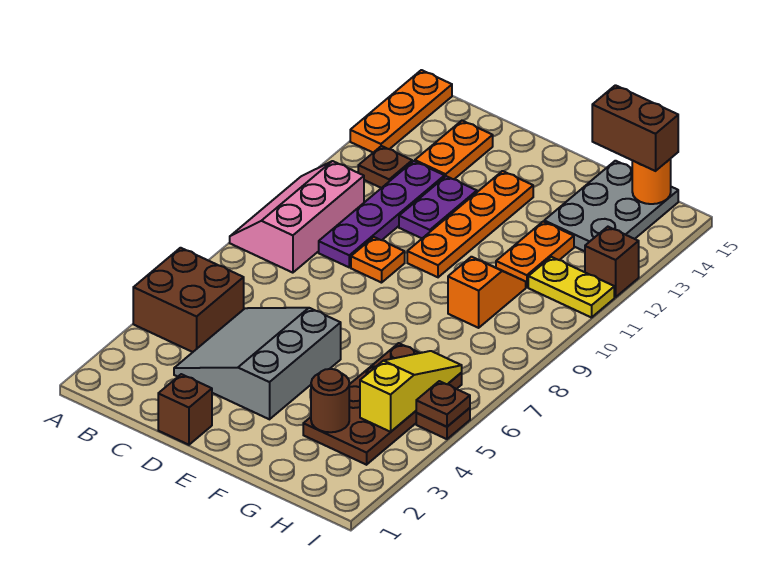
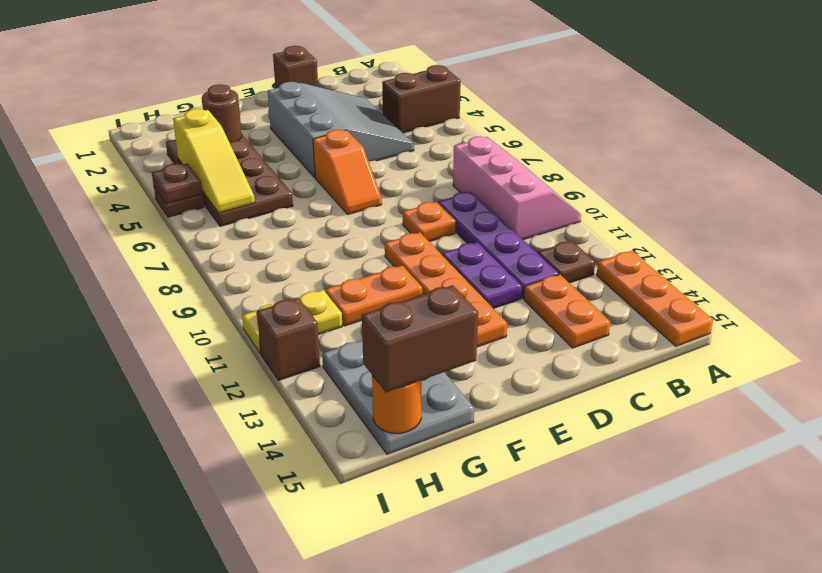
brown 2x2 brick [133,248,244,352] -> brown 1x2 brick [382,65,461,133]
orange 1x2 slope [448,257,526,328] -> orange 1x2 slope moved to [313,129,382,214]
orange 1x2 plate [496,222,574,287] -> orange 1x2 plate turned to [326,265,422,326]

